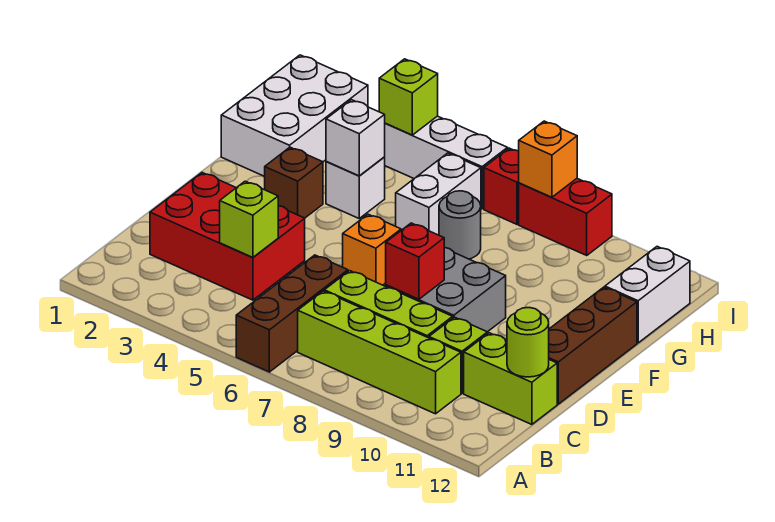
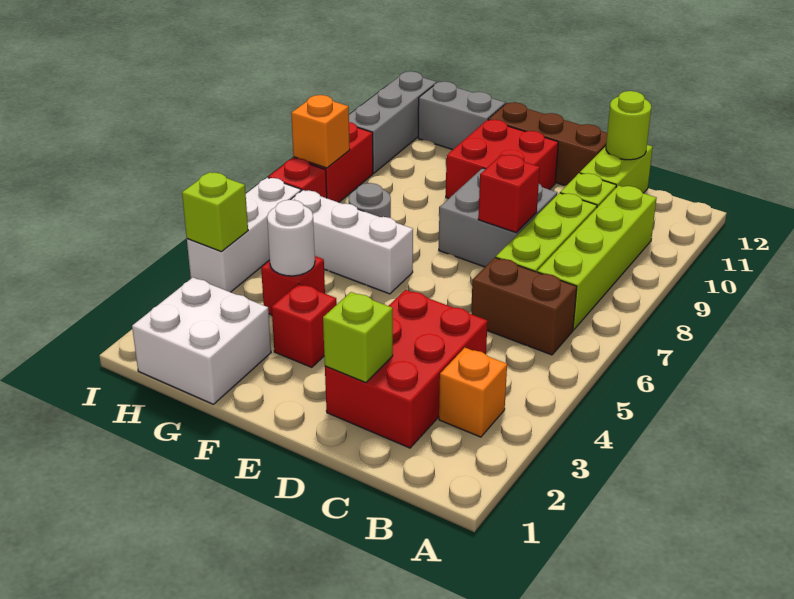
brown 1x3 brick [236,255,348,372] -> brown 1x2 brick [471,258,577,355]
lime 1x1 brick [220,181,278,257] -> lime 1x1 brick moved to [323,292,393,383]
orange 1x1 brick [343,214,401,285] -> orange 1x1 brick moved to [439,348,507,437]
none -> red 2x2 brick [446,120,558,199]
brown 1x1 brick [265,147,323,218] -> red 1x1 brick [272,284,337,367]
white 2x3 brick [221,55,368,176] -> white 2x2 brick [132,278,271,404]
white 1x1 brick [326,157,385,218] -> red 1x1 brick [261,256,325,315]
white 1x1 brick [326,100,385,176] -> white 1x1 round brick [267,200,315,276]
white 1x2 brick [396,153,481,235] -> white 1x3 brick [291,190,413,294]
white 1x2 brick [605,247,690,343] -> grey 1x2 brick [418,82,505,150]
none -> grey 1x3 brick [349,71,436,173]

